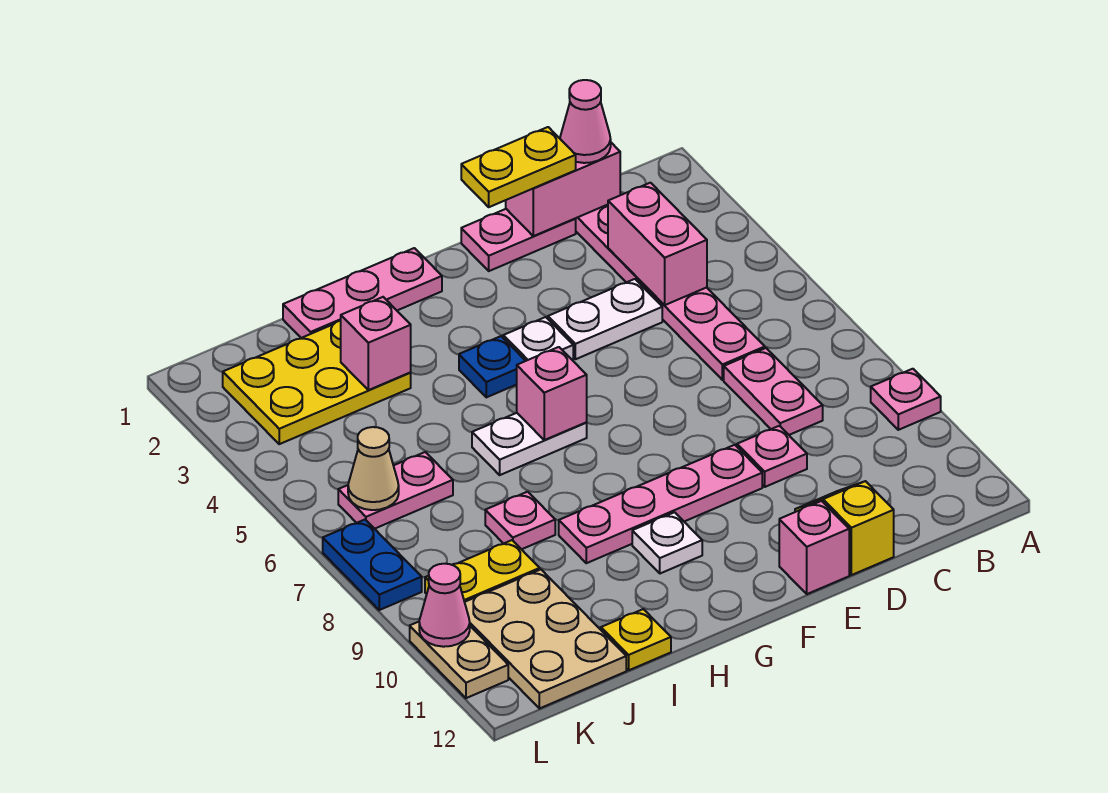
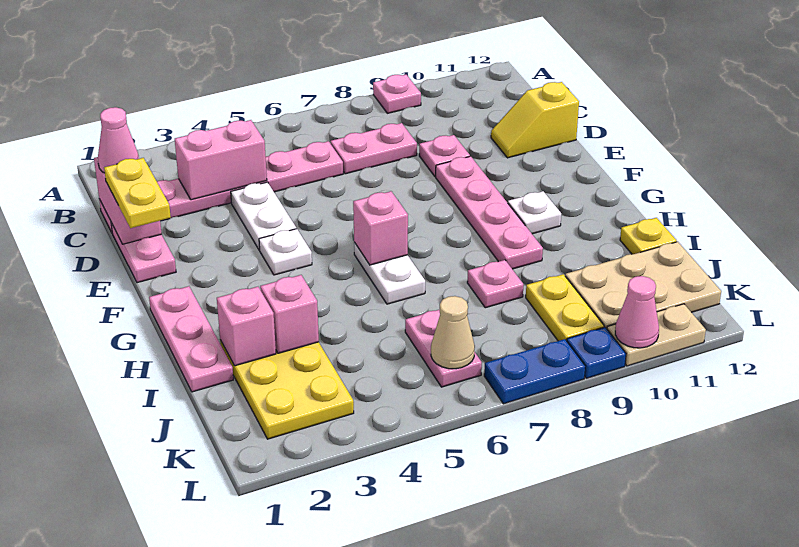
pink 1x1 brick [779,501,849,594] -> pink 1x1 brick moved to [217,287,276,366]
blue 1x1 plate [459,336,525,397] -> blue 1x1 plate moved to [567,327,626,378]

